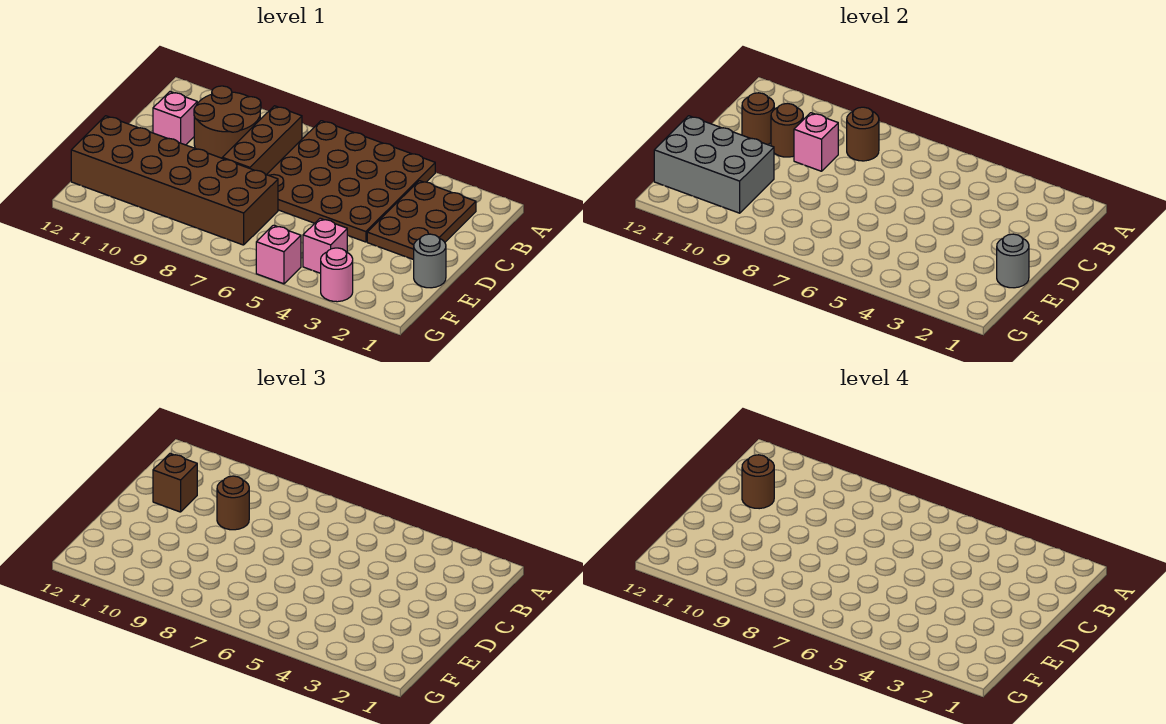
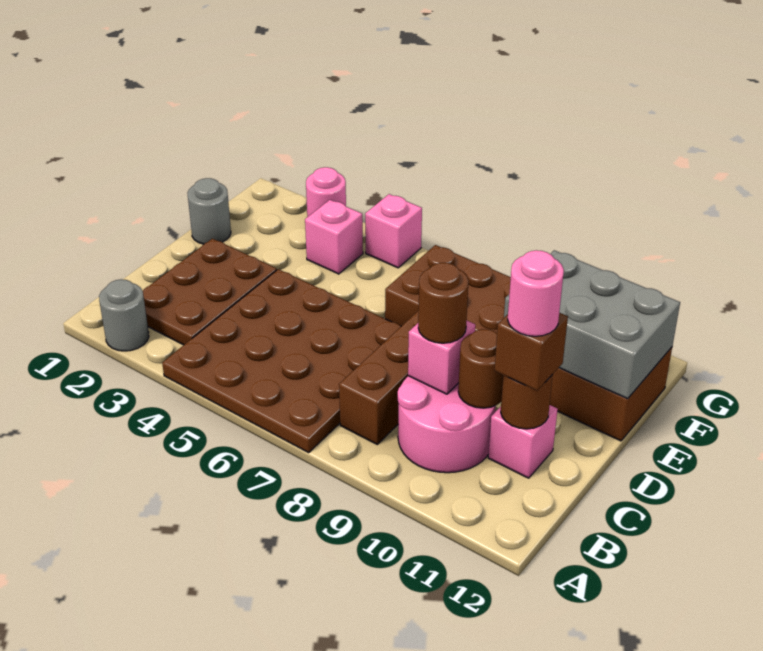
brown 1x1 round brick [847,107,879,161] -> none
brown 2x2 round brick [194,86,261,158] -> pink 2x2 round brick [398,376,496,473]
brown 1x1 round brick [742,455,774,509] -> pink 1x1 round brick [508,250,564,336]
grey 1x1 round brick [997,234,1029,288] -> grey 1x1 round brick moved to [99,279,149,351]

